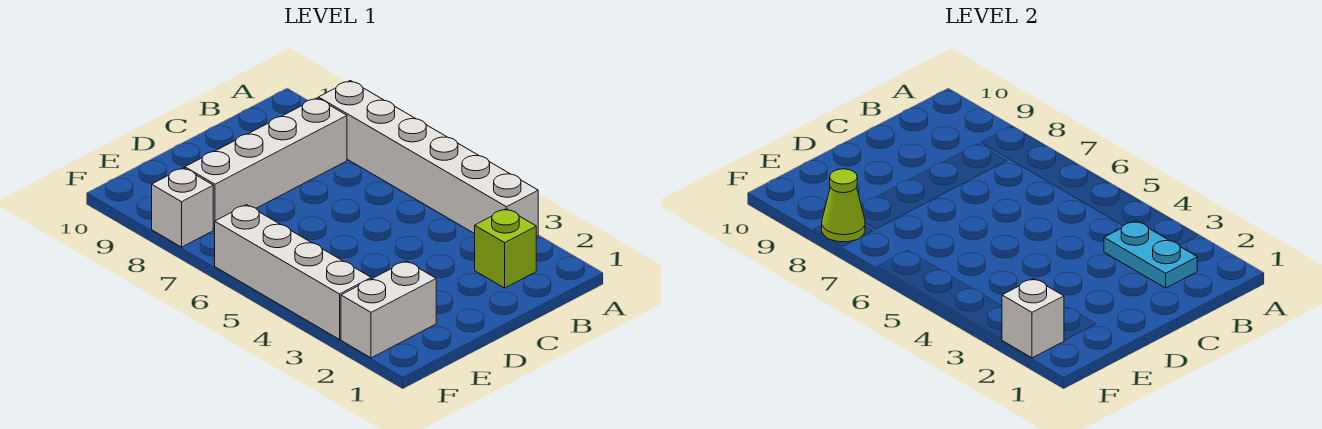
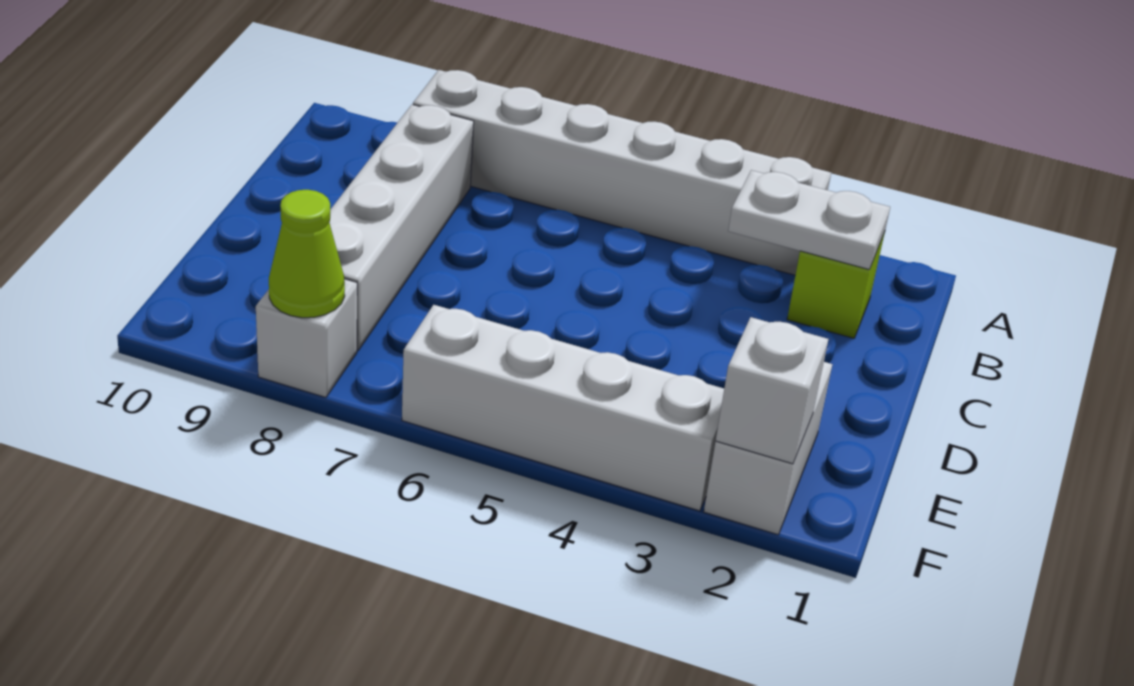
cyan 1x2 plate [1104,221,1197,288] -> white 1x2 plate [728,170,890,270]

